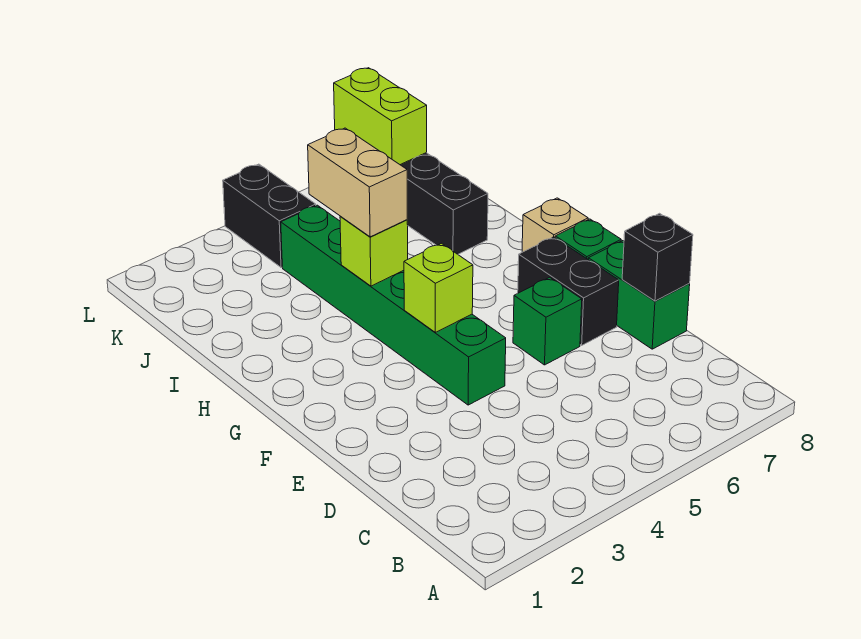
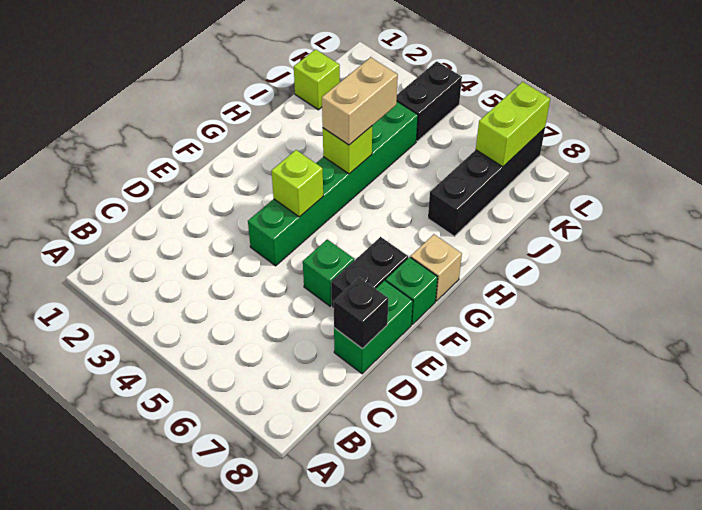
none -> lime 1x1 brick [294,49,340,110]

